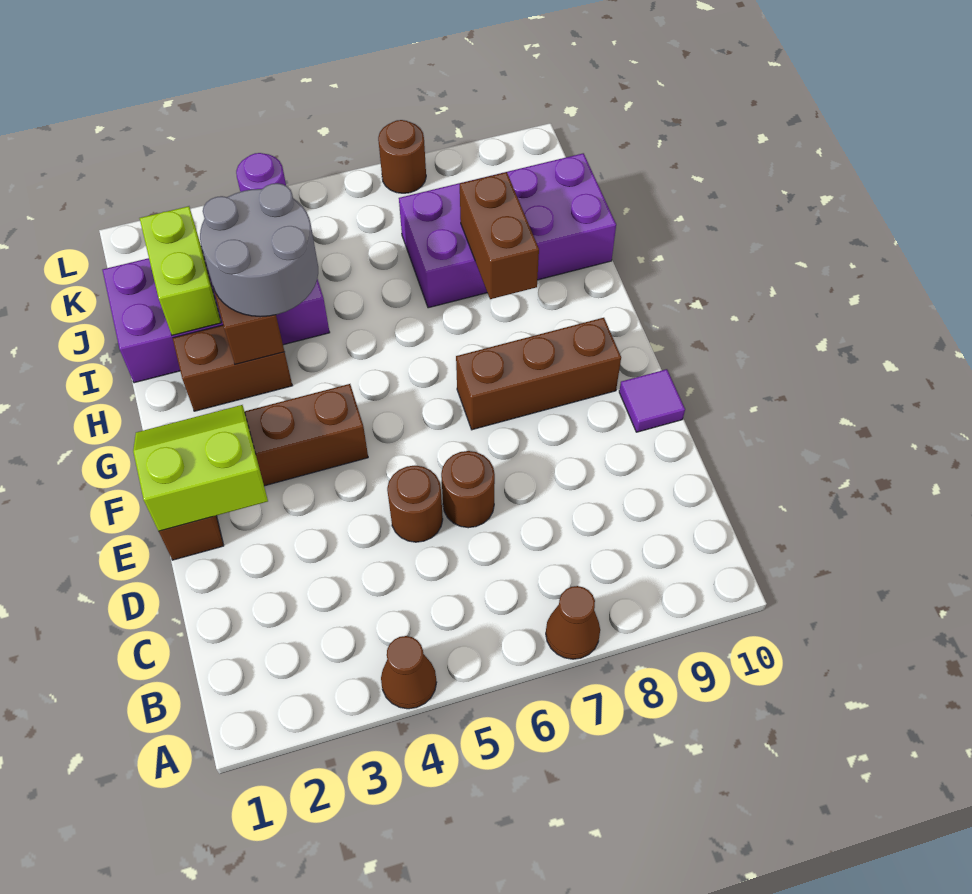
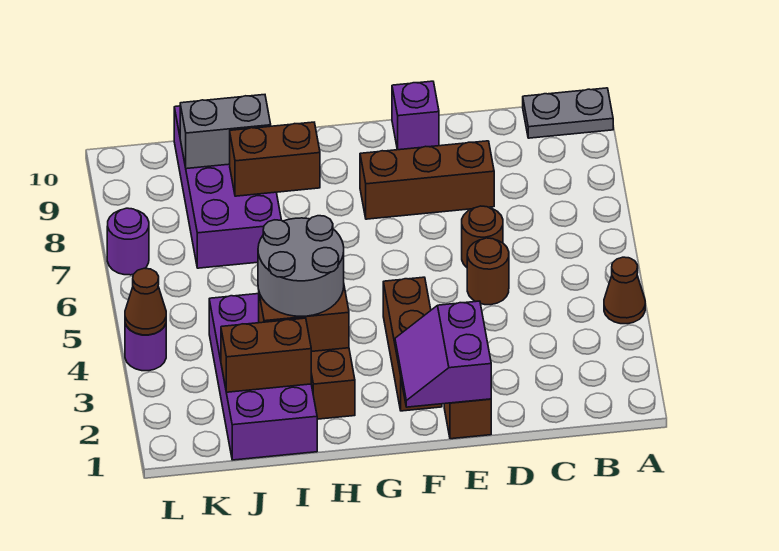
brown 1x1 cone [546,586,600,659] -> brown 1x1 cone moved to [125,268,166,335]
none -> grey 1x2 plate [523,88,613,138]
lime 2x2 slope [133,405,268,531] -> purple 2x2 slope [395,301,491,407]
purple 1x1 tile [619,369,685,432] -> purple 1x1 brick [392,81,439,150]
brown 1x3 brick [456,318,621,430] -> brown 1x3 brick turned to [360,141,494,219]
lime 1x2 brick [140,206,221,335] -> brown 1x2 brick [221,318,311,392]
none -> grey 1x2 brick [180,95,271,169]
brown 1x1 round brick [378,120,426,193] -> purple 1x1 round brick [107,208,149,275]

